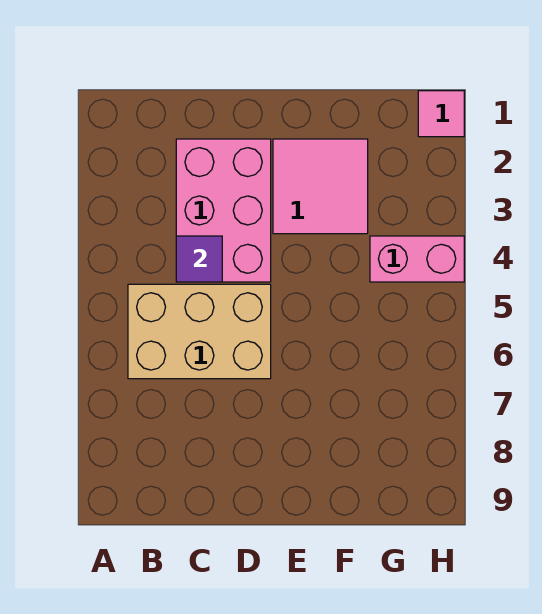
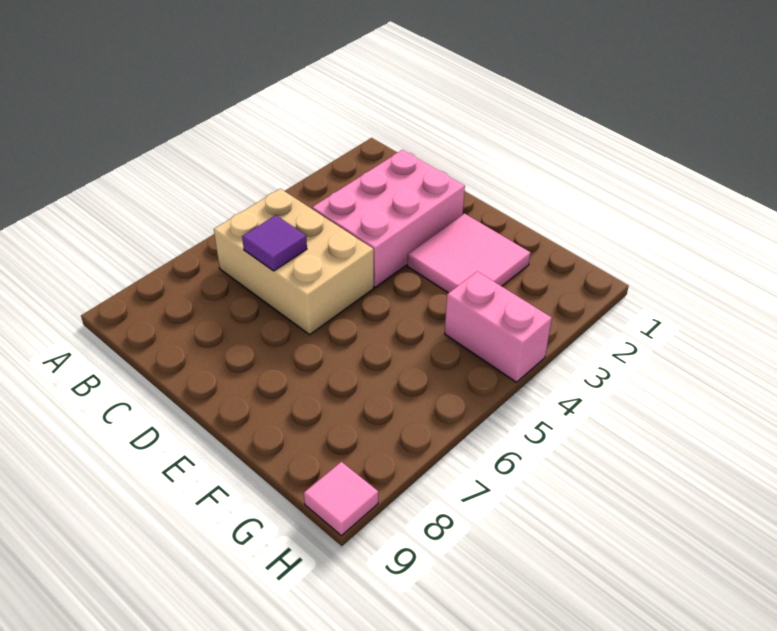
purple 1x1 tile [176,236,222,282] -> purple 1x1 tile moved to [242,215,307,271]
pink 1x1 tile [418,91,464,137] -> pink 1x1 tile moved to [304,462,378,536]

